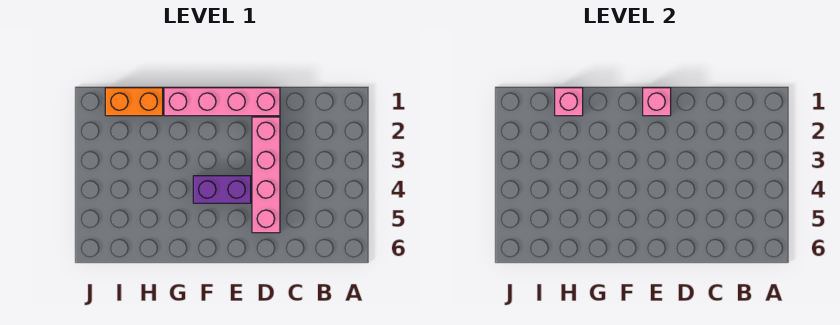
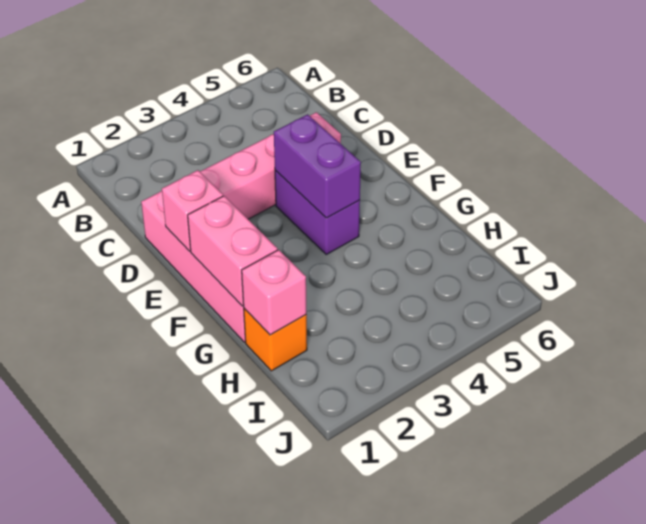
none -> purple 1x2 brick [274,114,361,218]
none -> pink 1x2 brick [188,196,278,306]
orange 1x2 brick [105,88,163,116] -> orange 1x1 brick [244,308,307,371]

